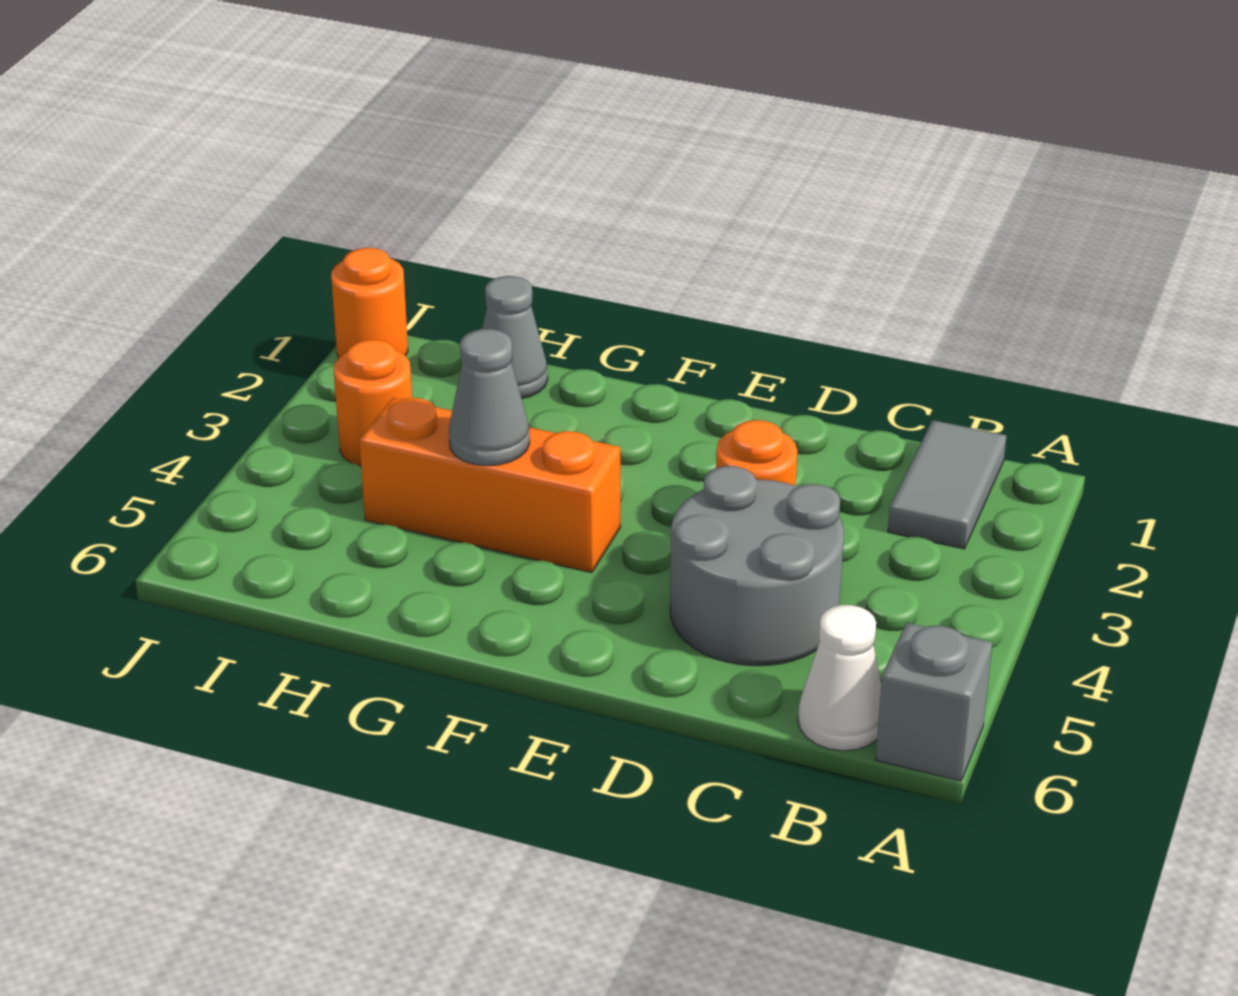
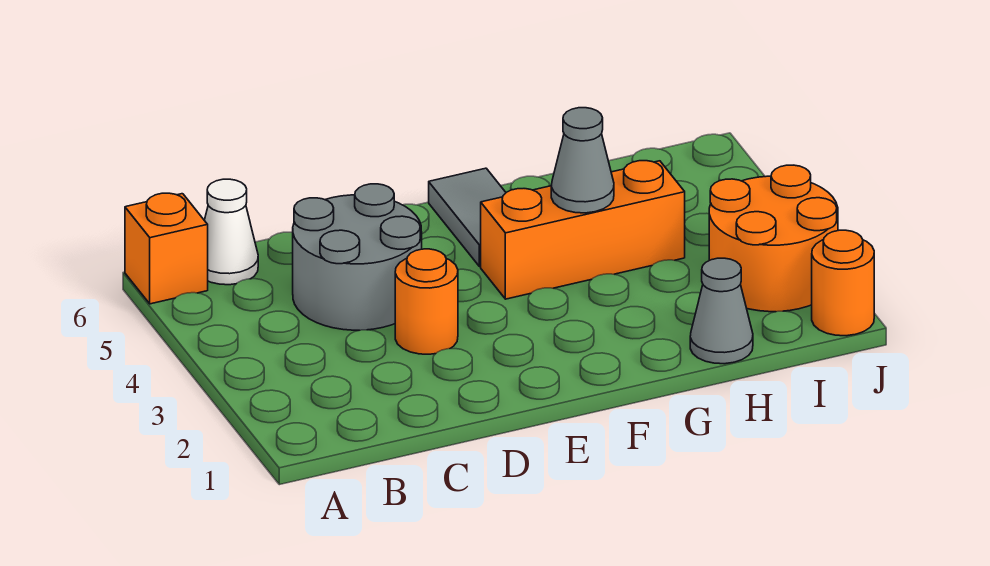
grey 1x1 brick [875,623,992,781] -> orange 1x1 brick [125,193,208,304]
grey 1x2 tile [888,420,1006,549] -> grey 1x2 tile moved to [429,168,506,267]
orange 1x1 round brick [334,340,412,466] -> orange 2x2 round brick [709,165,838,312]

